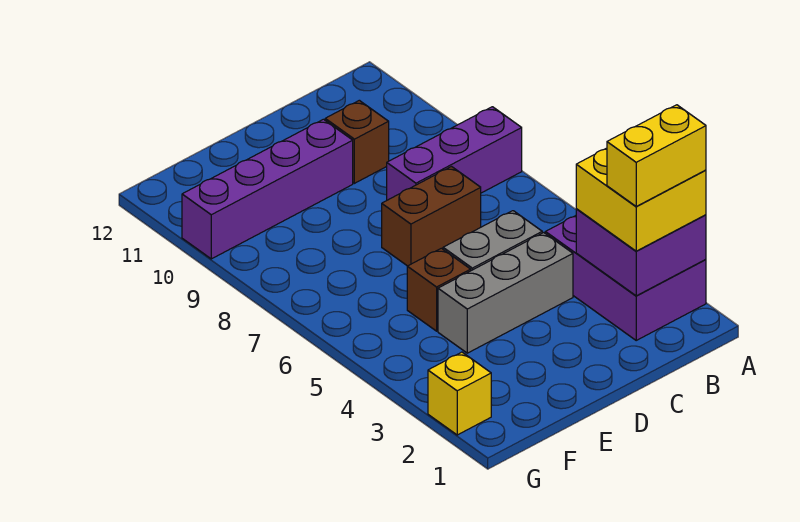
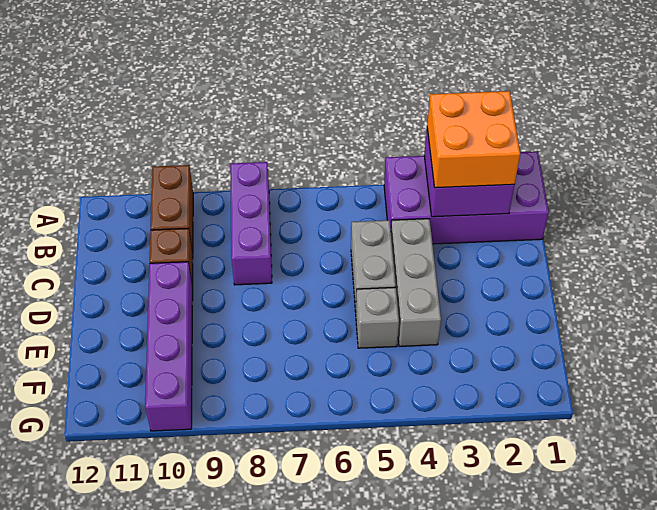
purple 2x3 brick [545,216,706,340] -> purple 2x4 brick [384,151,549,244]
yellow 2x2 brick [576,148,706,251] -> orange 2x2 brick [427,91,520,188]
yellow 1x2 brick [607,105,706,206] -> none
brown 1x2 brick [382,167,481,266] -> brown 1x2 brick moved to [151,165,193,253]
brown 1x1 brick [407,248,471,331] -> grey 1x1 brick [356,287,399,348]
yellow 1x1 brick [428,352,491,435] -> none

